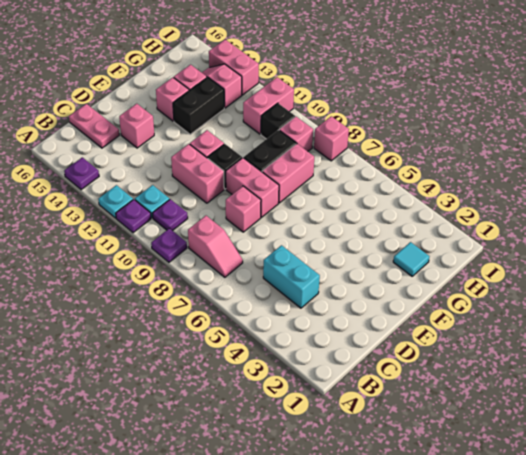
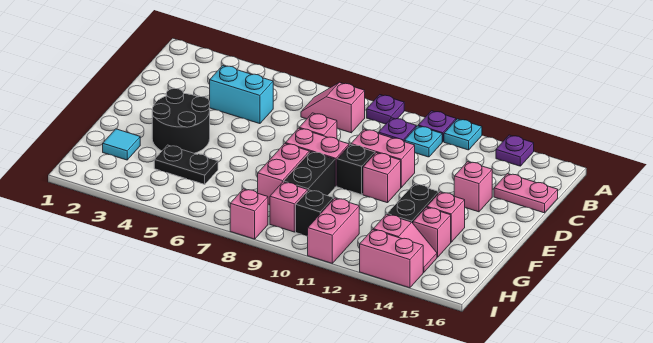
none -> black 2x2 round brick [152,88,210,153]
none -> black 1x2 plate [154,145,218,184]

